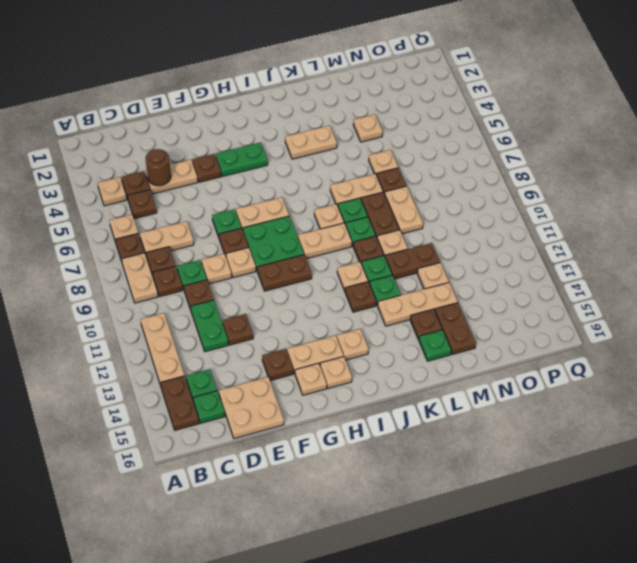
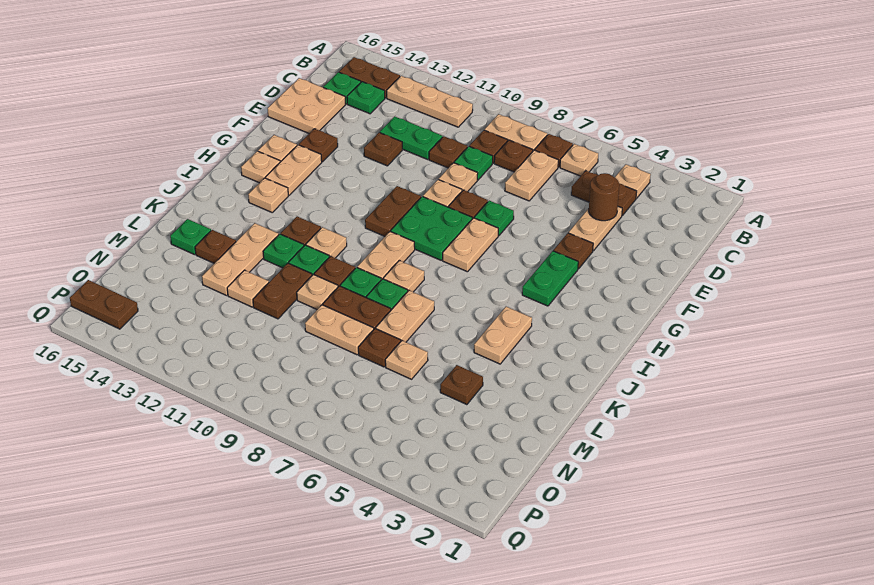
tan 1x1 plate [353,114,382,142] -> brown 1x1 plate [440,365,483,405]
brown 1x2 plate [435,303,476,355] -> brown 1x2 plate moved to [70,280,138,329]

